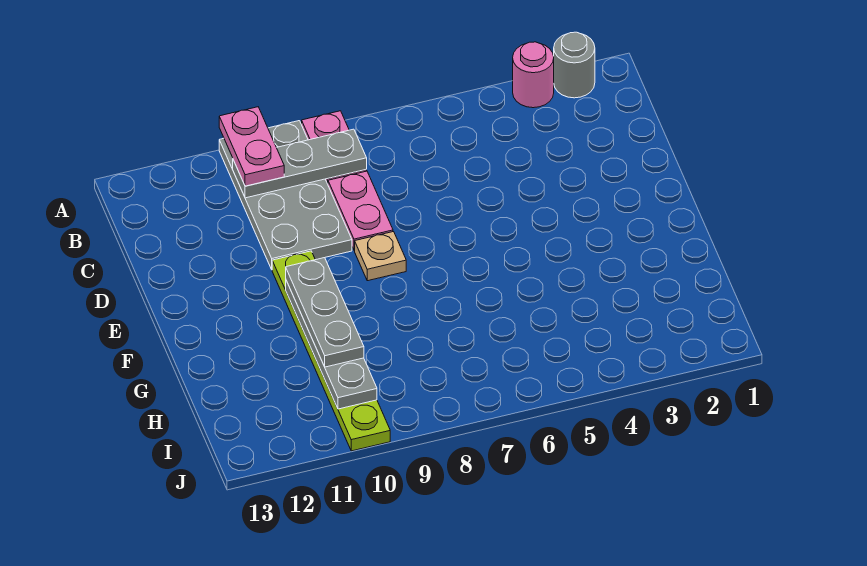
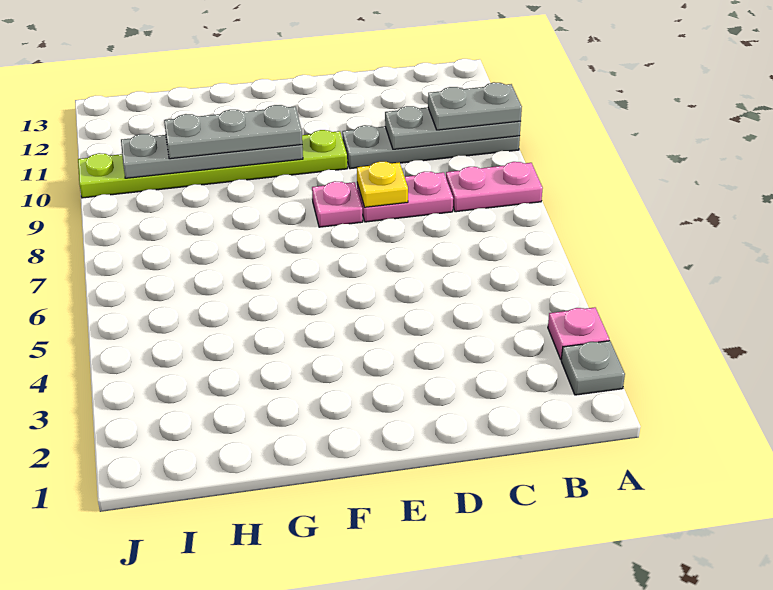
grey 1x1 round brick [554,32,595,98] -> grey 1x1 plate [561,341,625,395]
pink 1x1 round brick [513,42,554,108] -> pink 1x1 plate [548,307,609,359]
grey 2x4 plate [219,121,352,269] -> grey 1x4 plate [342,125,520,169]
pink 1x2 plate [219,107,284,186] -> grey 1x2 plate [428,82,522,130]
grey 1x3 plate [233,129,367,198] -> grey 1x3 plate turned to [385,106,521,149]
none -> yellow 1x1 plate [357,162,408,207]
tan 1x1 plate [355,232,406,281] -> pink 1x1 plate [312,181,363,227]

